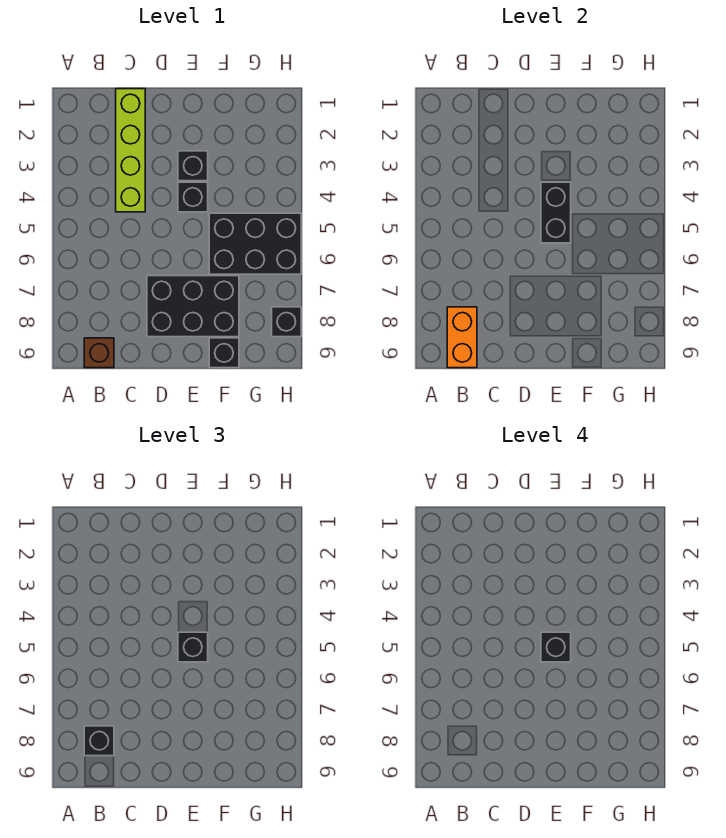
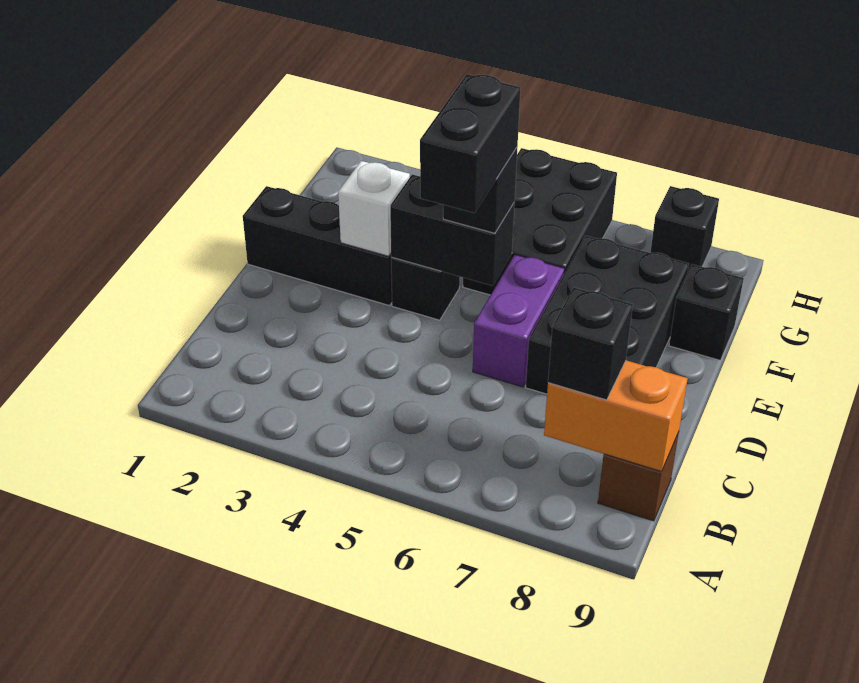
lime 1x4 brick [116,89,145,212] -> none
none -> purple 1x2 brick [473,255,564,387]
black 1x1 brick [178,151,208,181] -> black 1x3 brick [243,186,392,306]
none -> white 1x1 brick [338,161,410,256]
black 1x1 brick [541,632,571,662] -> black 1x2 brick [420,74,521,213]

